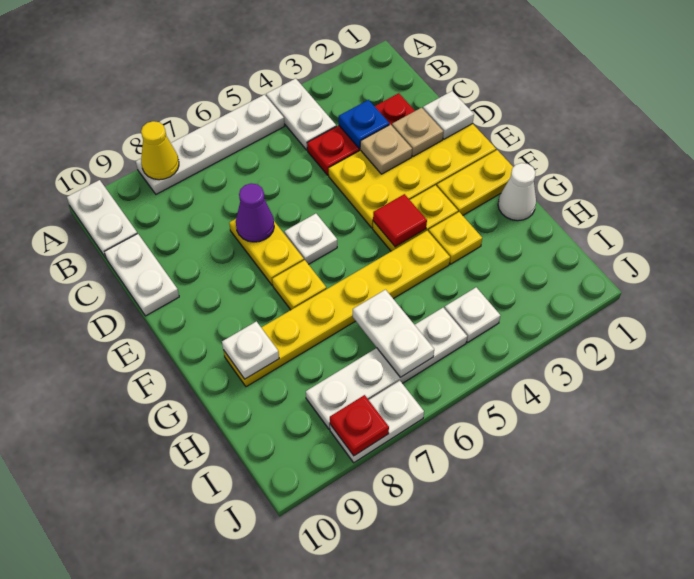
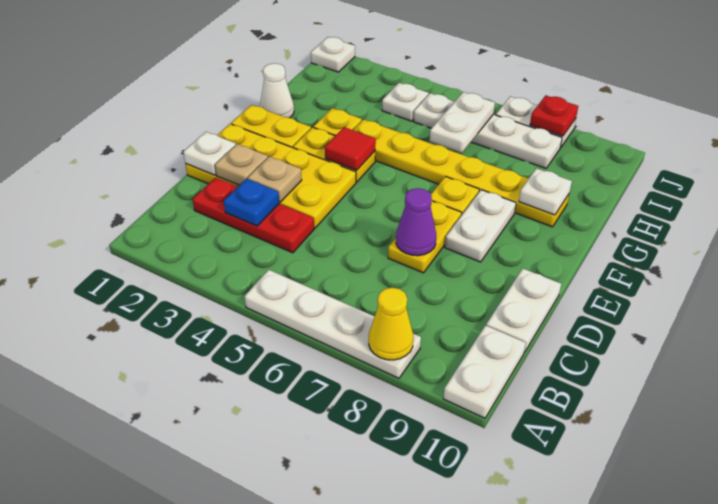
white 1x2 plate [266,78,336,150] -> white 1x2 plate moved to [445,190,516,262]
white 1x1 plate [284,214,337,264] -> white 1x1 plate moved to [311,37,355,72]

